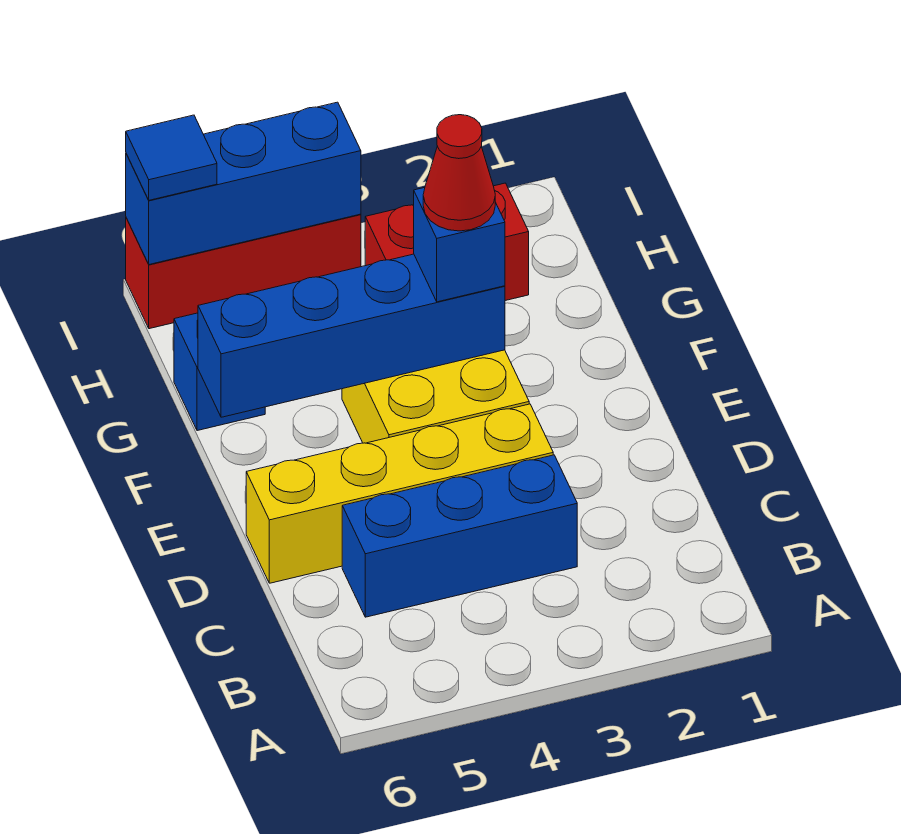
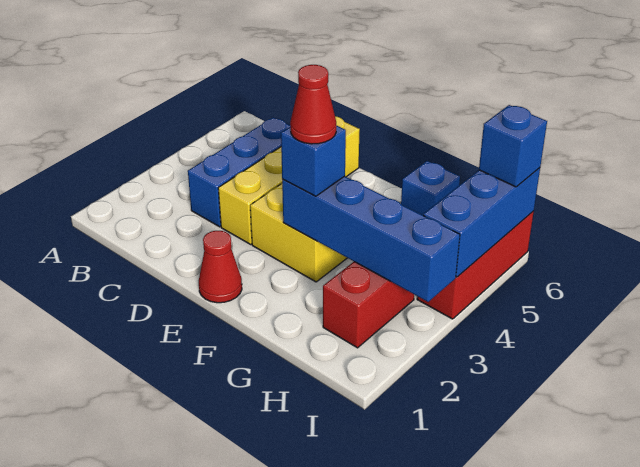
none -> red 1x1 cone [199,231,242,303]
blue 1x4 brick [198,254,505,417] -> blue 1x4 brick turned to [282,176,460,302]
blue 1x1 tile [126,115,217,200] -> blue 1x1 brick [479,105,547,187]

